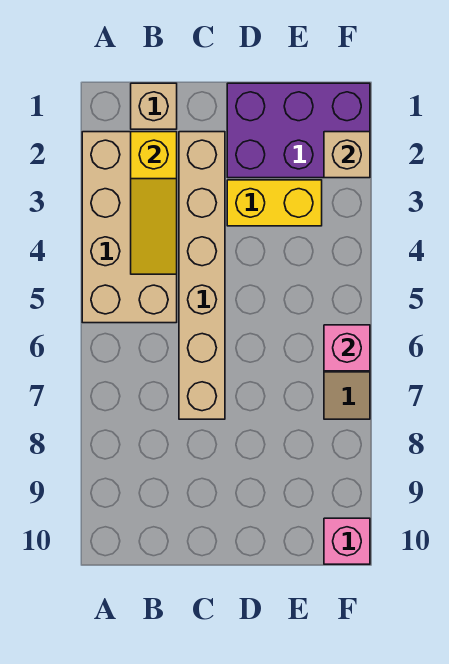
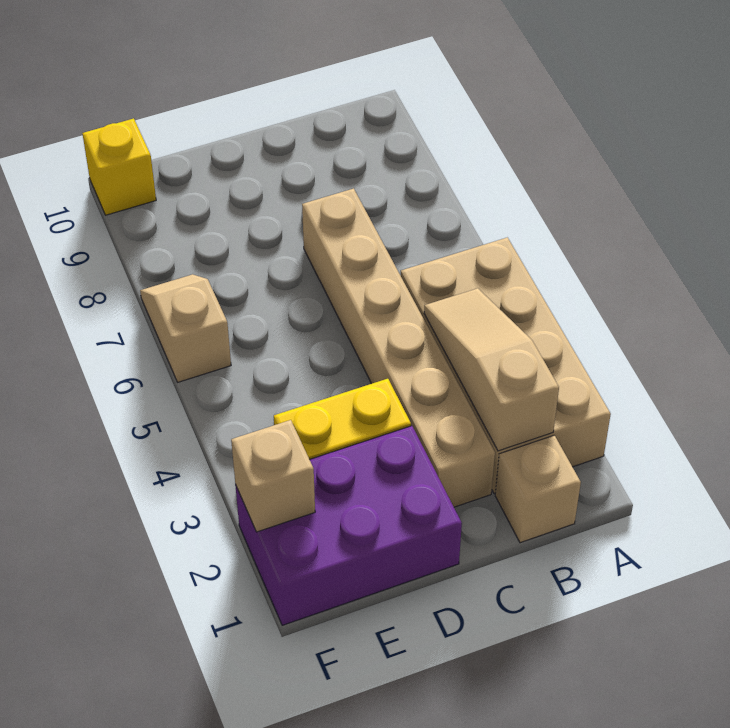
yellow 1x3 slope [131,132,177,274] -> tan 1x3 slope [424,288,559,451]
pink 1x1 brick [324,325,370,371] -> none
pink 1x1 brick [324,518,370,564] -> yellow 1x1 brick [82,118,156,215]

